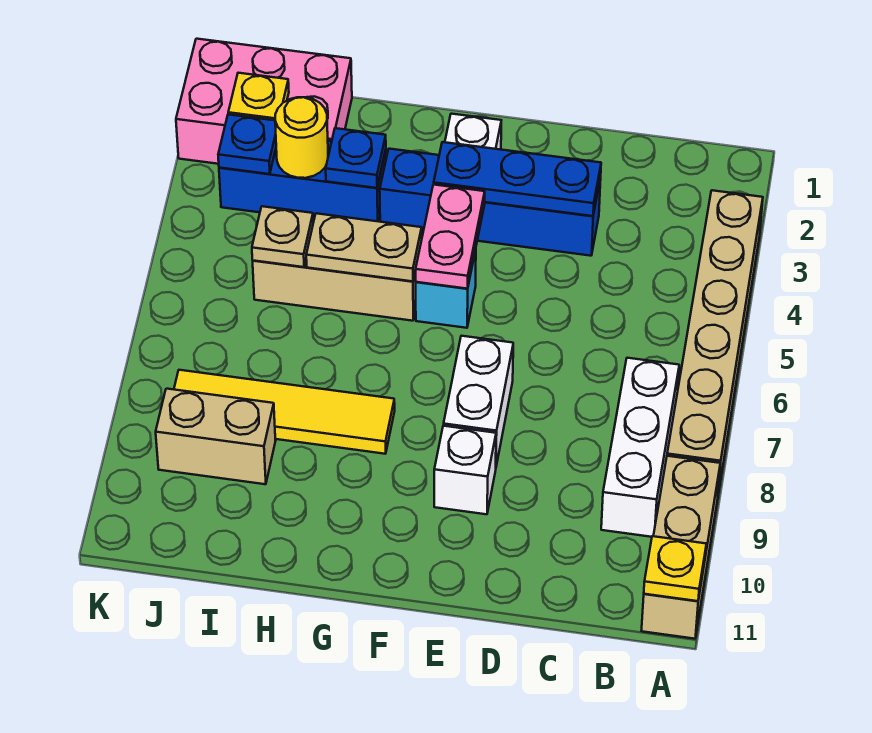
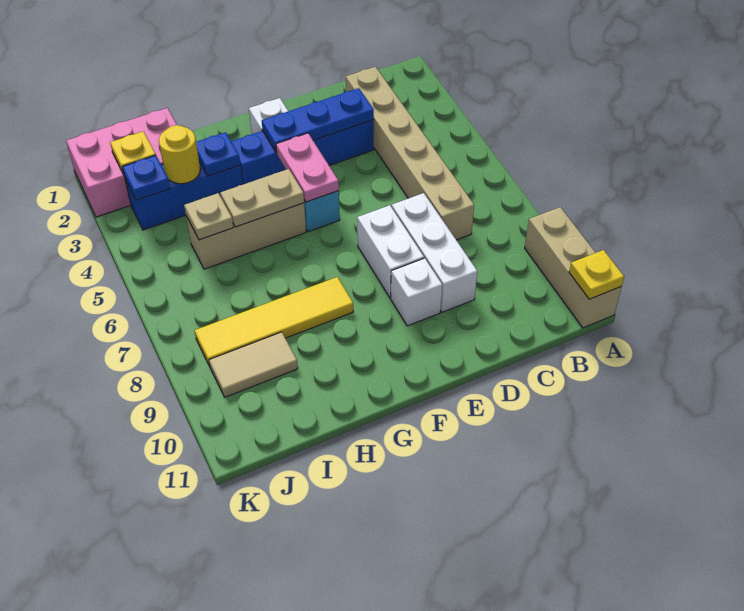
tan 1x6 brick [667,190,763,494] -> tan 1x6 brick moved to [346,67,474,240]
white 1x3 brick [601,358,679,537] -> white 1x3 brick moved to [392,193,477,312]
tan 1x2 brick [156,389,275,484] -> tan 1x2 tile [209,332,298,397]

